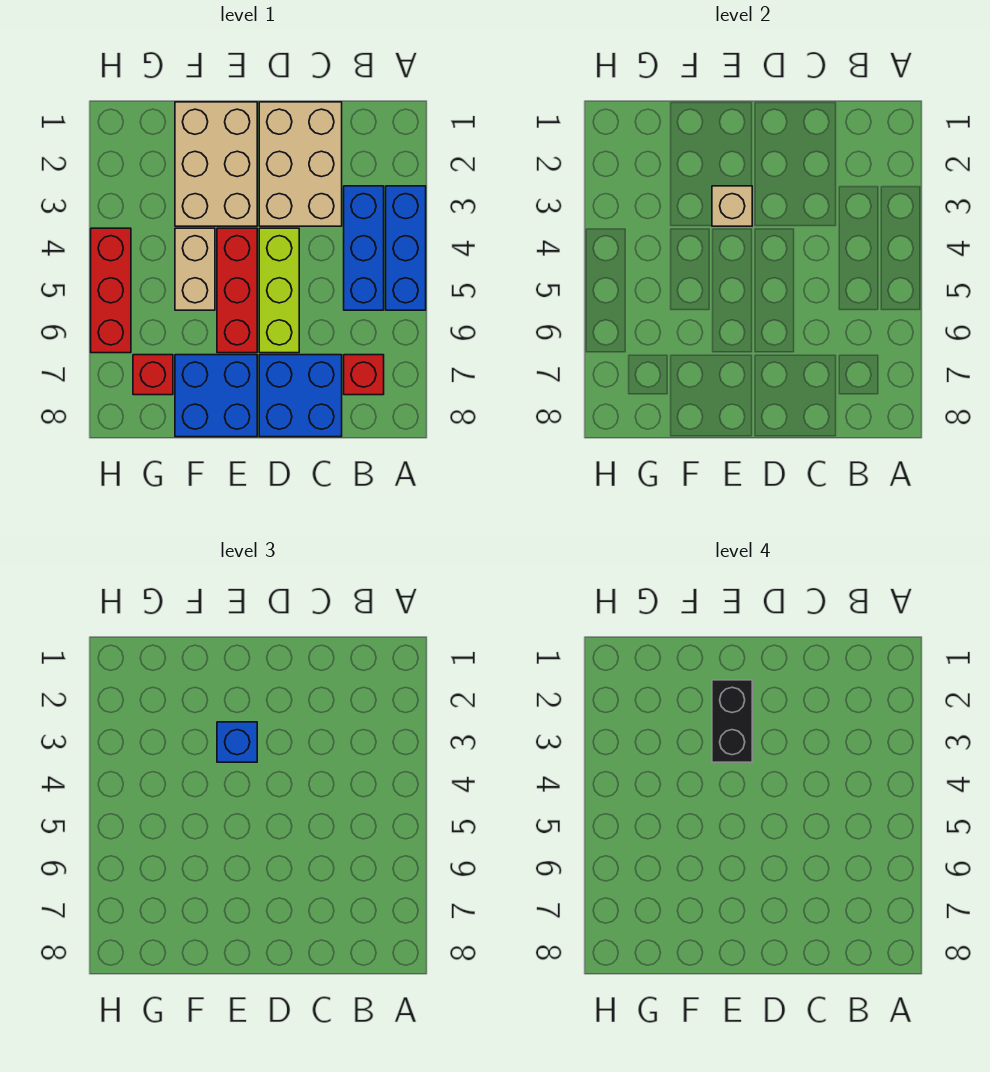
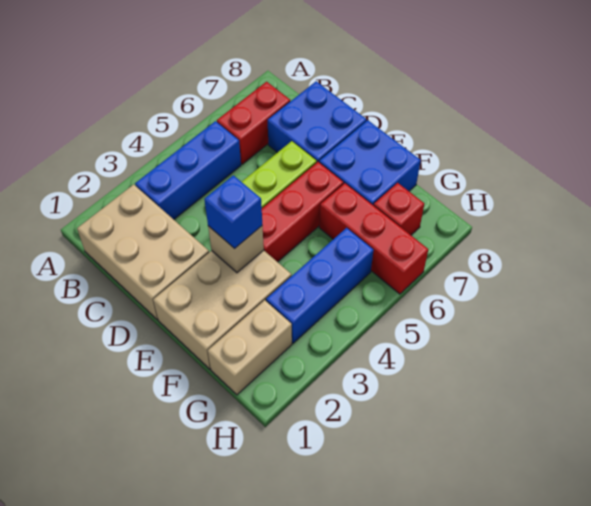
blue 1x3 brick [386,186,426,310] -> blue 1x3 brick moved to [266,228,374,343]
red 1x1 brick [344,355,384,395] -> red 1x2 brick [217,82,290,164]
tan 2x3 brick [259,102,342,226] -> tan 2x3 brick turned to [77,184,209,320]
black 1x2 brick [712,680,752,762] -> none
tan 1x2 brick [175,228,215,310] -> tan 1x2 brick moved to [208,300,292,395]
red 1x3 brick [91,228,131,353] -> red 1x3 brick turned to [319,183,428,294]

